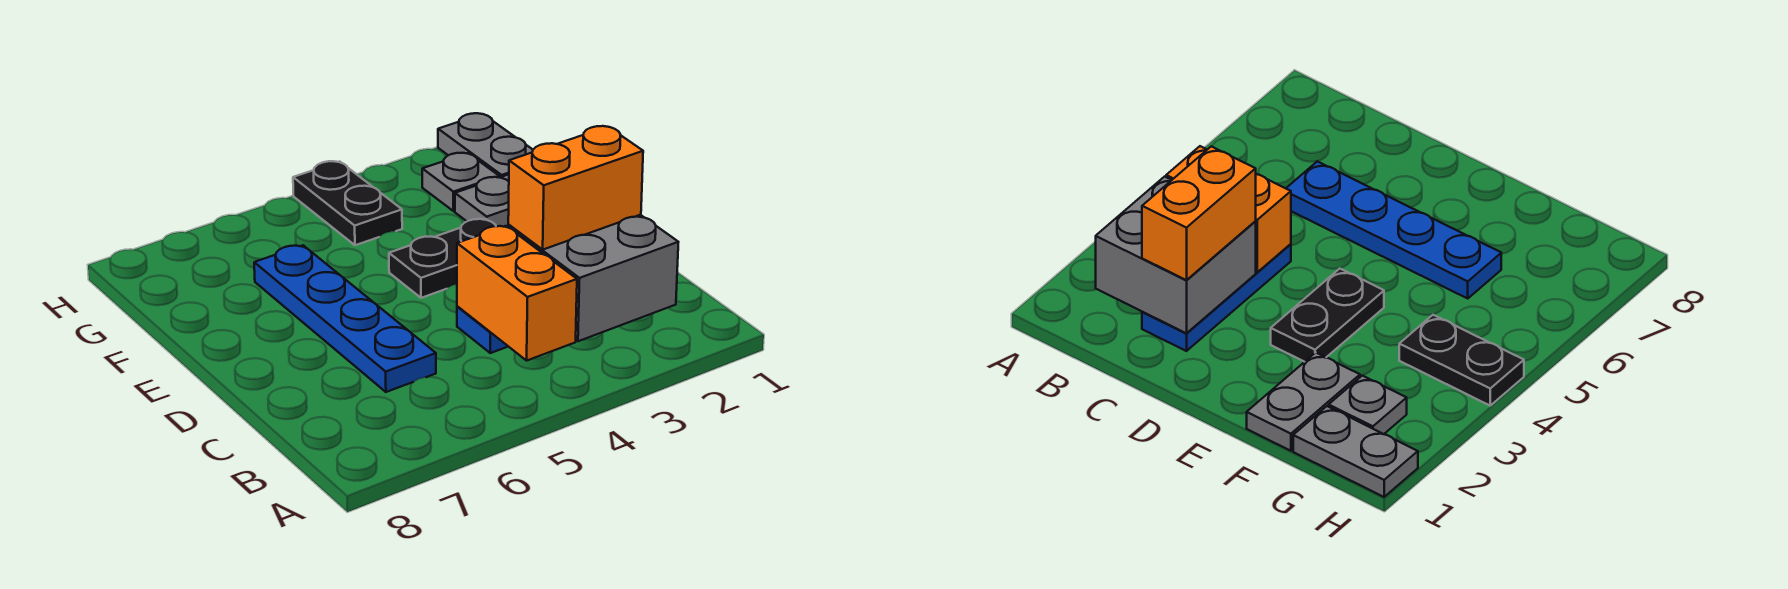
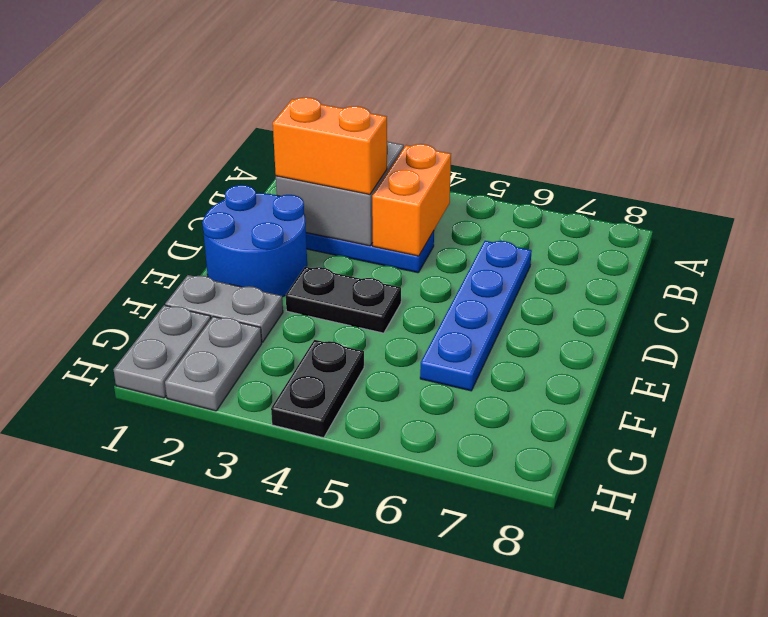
none -> blue 2x2 round brick [202,185,307,297]
grey 1x1 plate [422,153,499,211] -> grey 1x2 plate [165,316,262,411]

